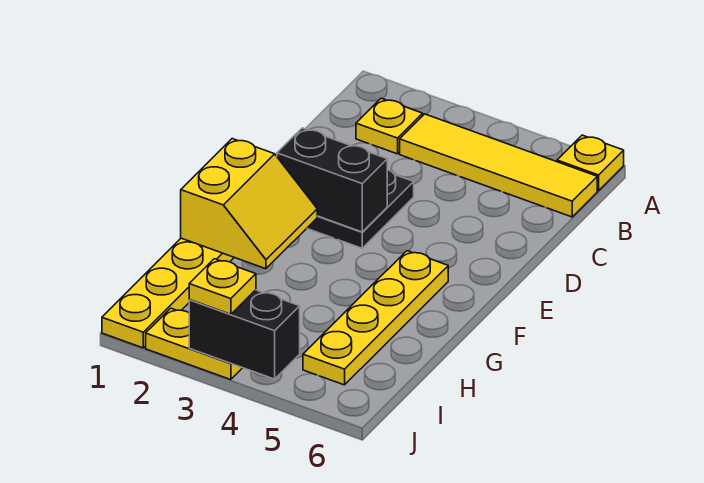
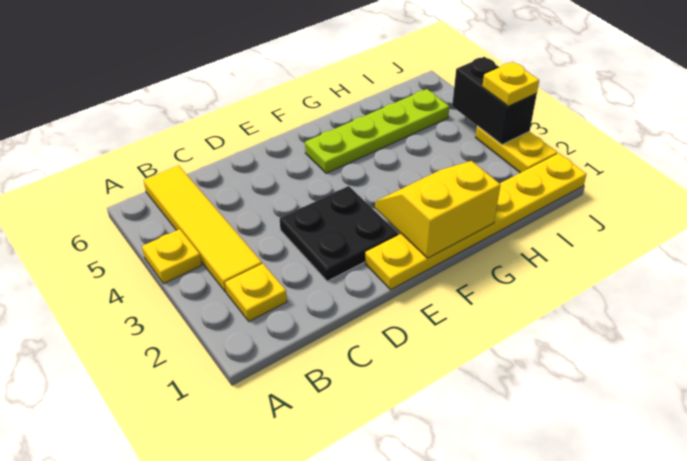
yellow 1x1 plate [557,135,624,191] -> yellow 1x1 plate moved to [142,229,202,284]
black 1x2 brick [277,128,387,232] -> none
yellow 1x4 plate [303,251,448,385] -> lime 1x4 plate [305,89,449,173]

